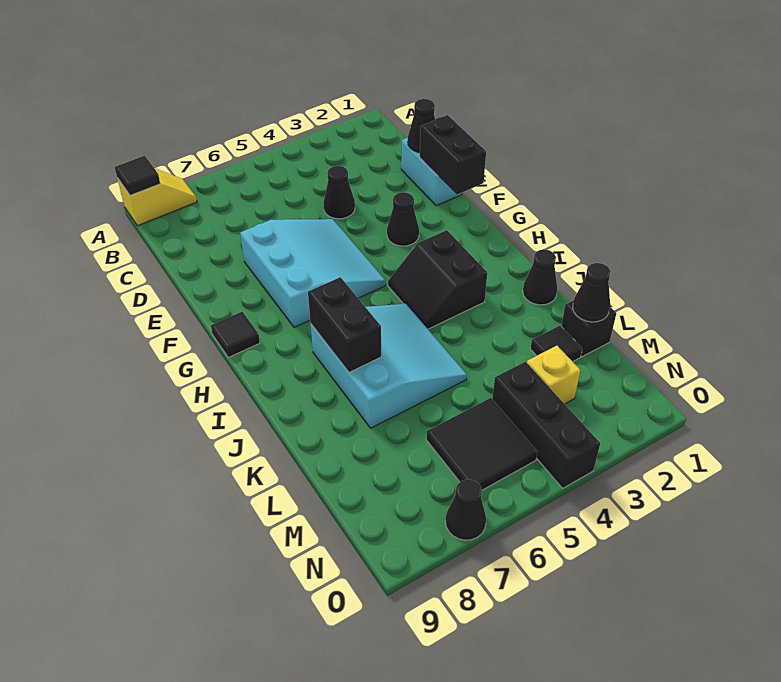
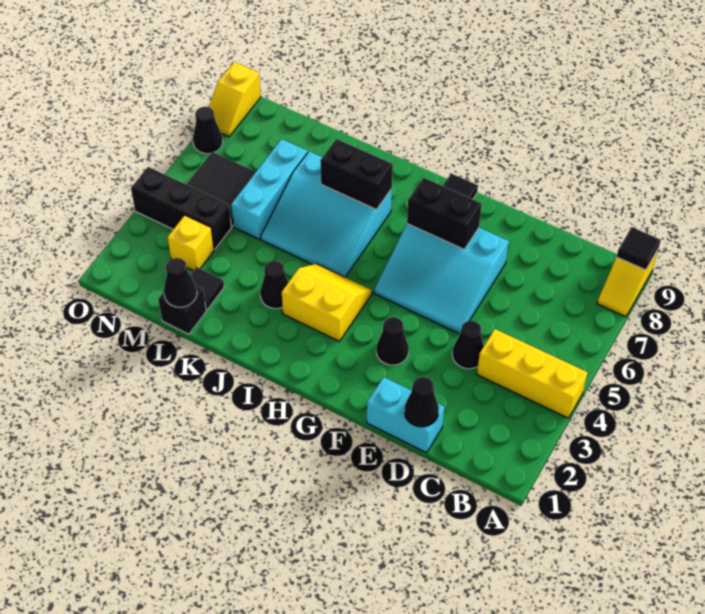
none -> yellow 1x3 brick [477,329,588,418]
black 1x2 brick [420,115,486,195] -> black 1x2 brick moved to [407,178,482,249]
black 2x2 slope [388,230,487,329] -> yellow 2x2 slope [282,264,372,341]
black 1x1 cone [523,249,557,305] -> black 1x1 cone moved to [260,261,288,309]
none -> cyan 1x3 brick [231,139,308,239]
none -> yellow 1x2 slope [209,62,261,137]

